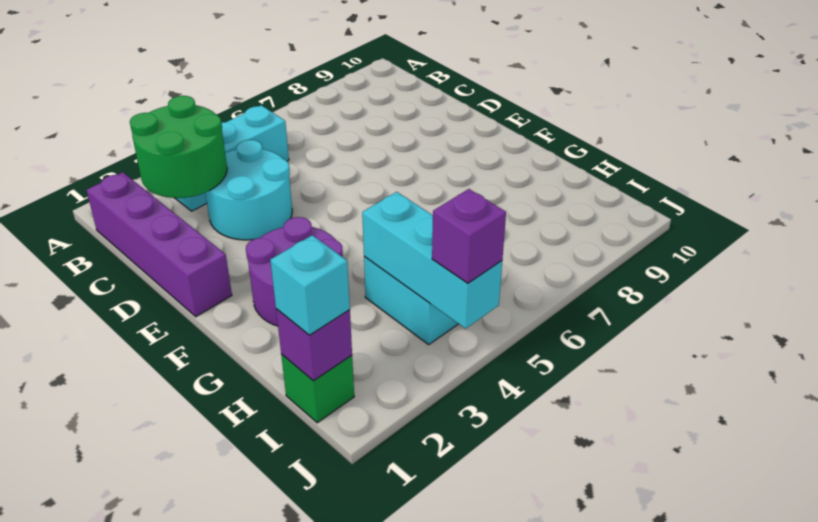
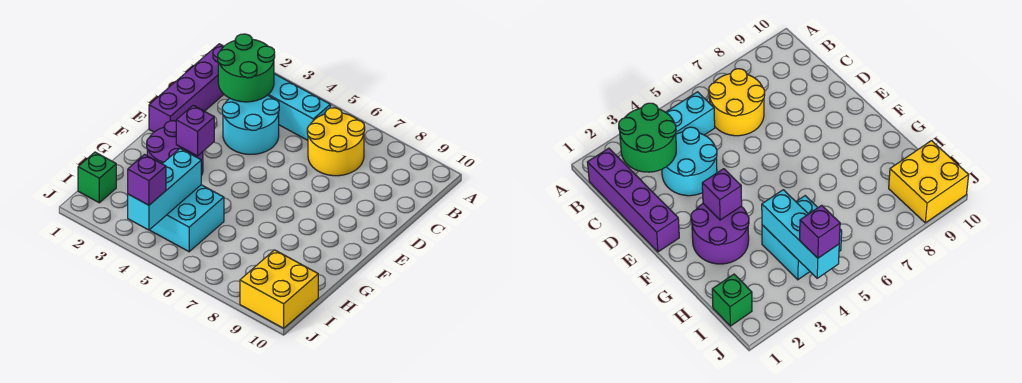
none -> yellow 2x2 round brick [307,108,365,176]
purple 1x1 brick [276,309,352,381] -> purple 1x1 brick moved to [176,105,214,156]
cyan 1x1 brick [270,235,350,335] -> none
none -> yellow 2x2 brick [240,250,318,328]

